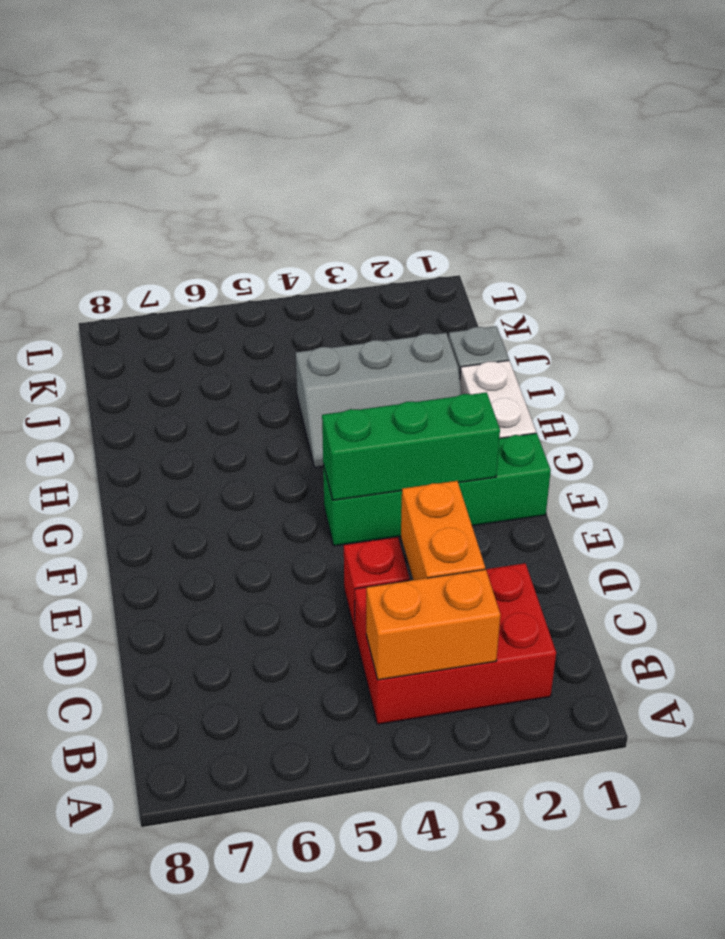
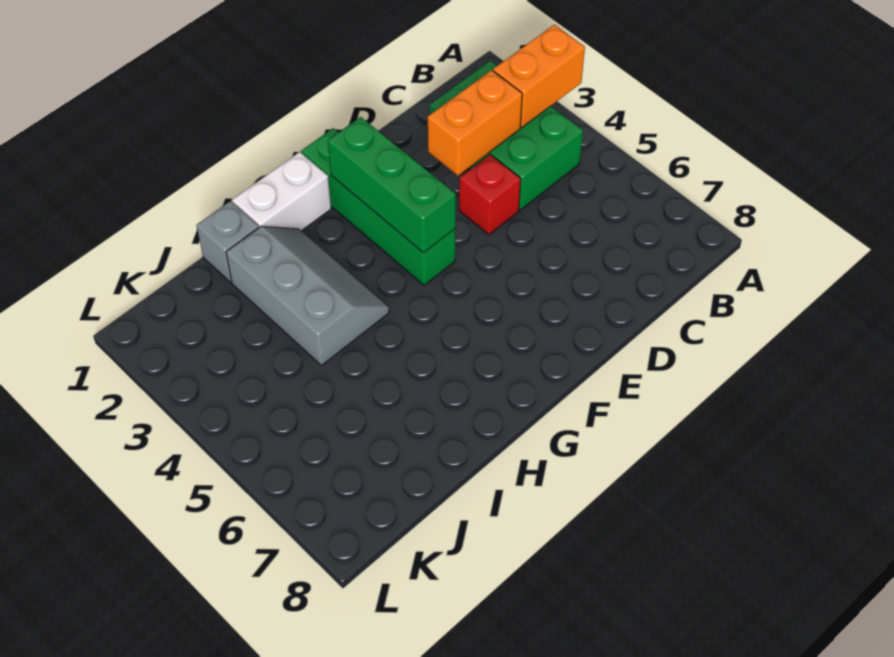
red 2x3 brick [355,563,556,724] -> green 2x3 brick [430,61,583,210]
orange 1x2 brick [366,569,500,680] -> orange 1x2 brick turned to [493,25,585,127]

